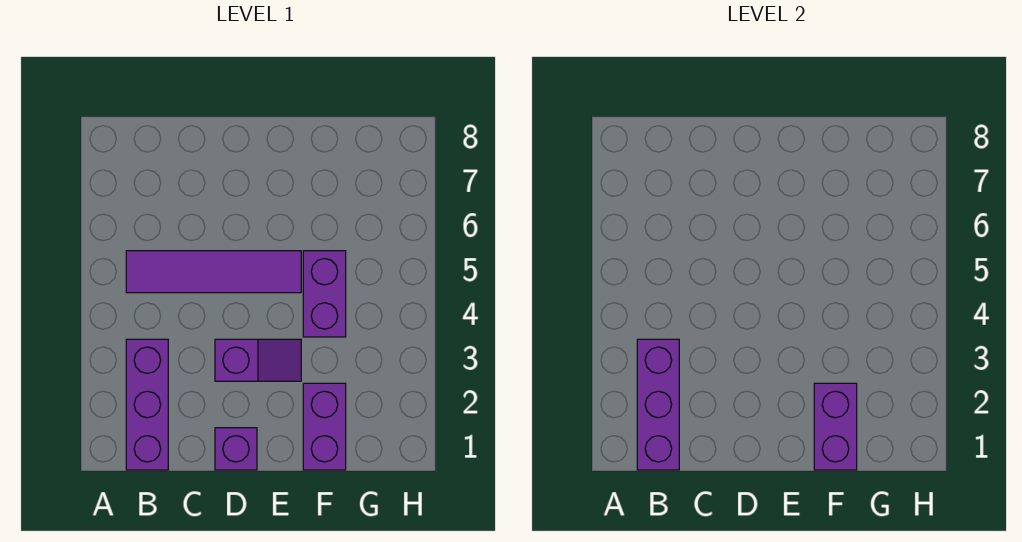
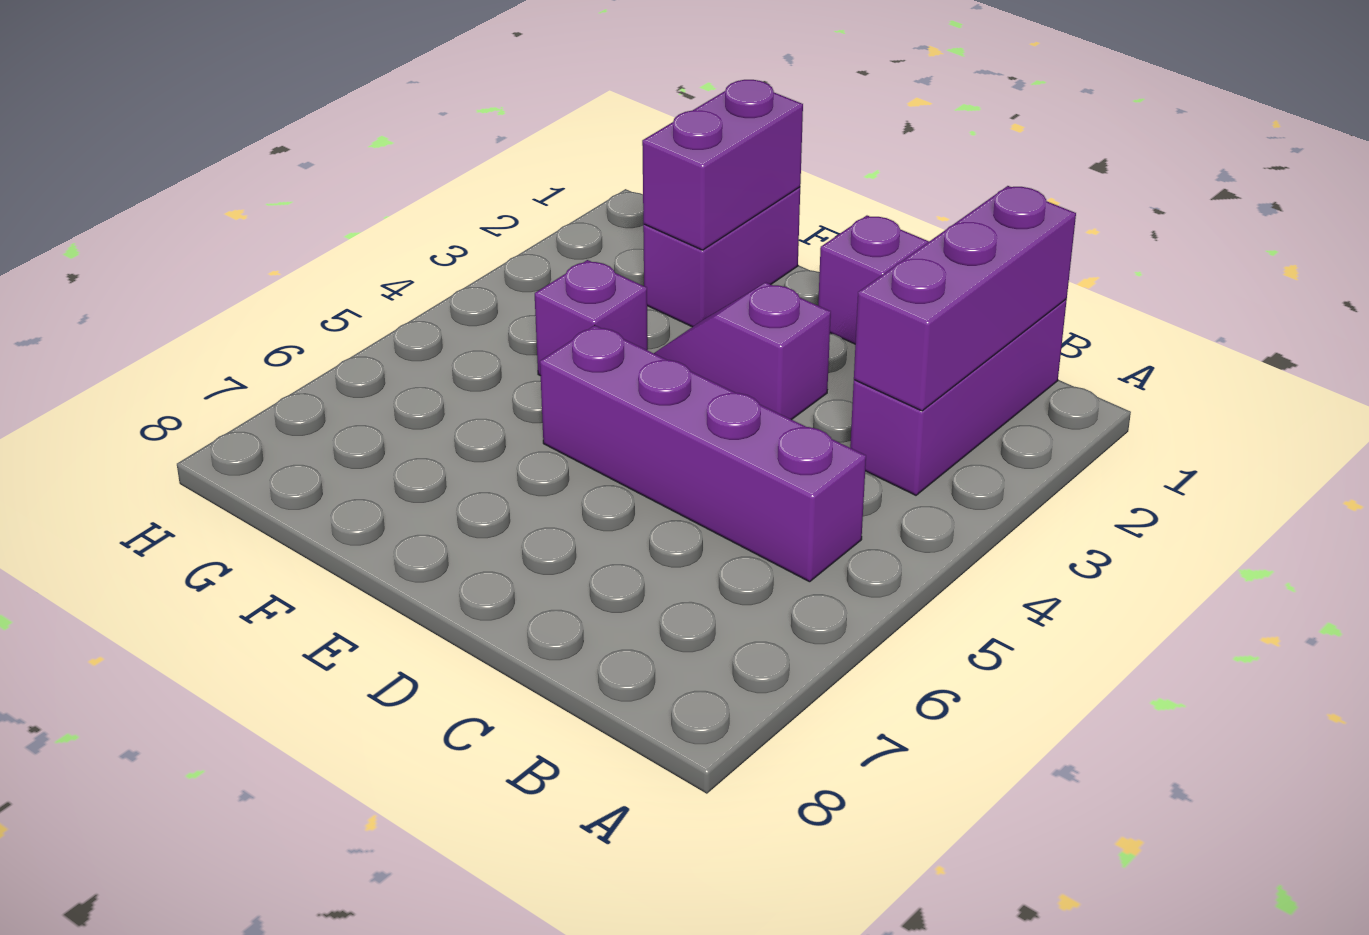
purple 1x4 tile [126,251,301,293] -> purple 1x4 brick [540,325,866,582]
purple 1x2 brick [303,251,346,337] -> purple 1x1 brick [535,260,648,376]

